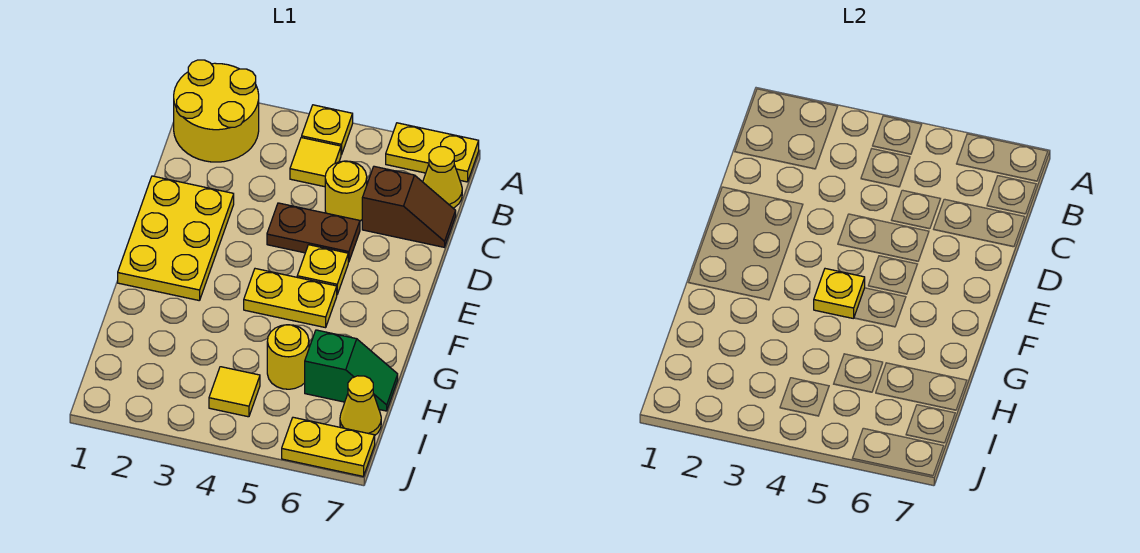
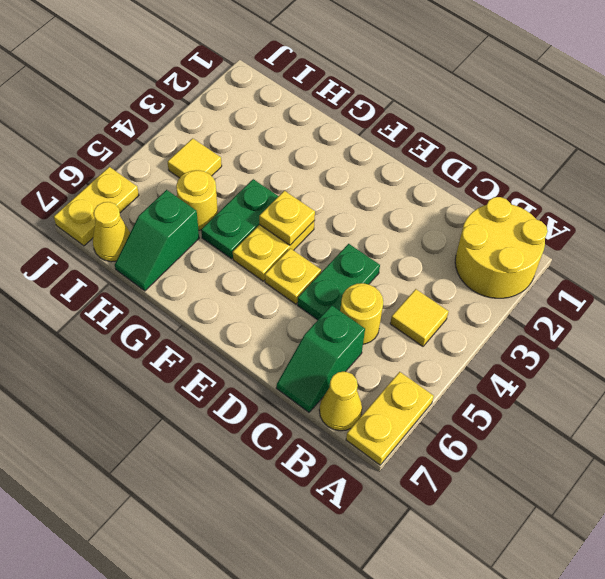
yellow 1x1 plate [302,105,353,155] -> none
brown 1x2 slope [362,166,456,247] -> green 1x2 slope [276,305,365,412]
yellow 2x3 plate [118,176,234,301] -> none
brown 1x2 plate [267,203,360,262] -> green 1x2 plate [297,244,380,320]
none -> green 1x2 plate [201,179,278,259]

